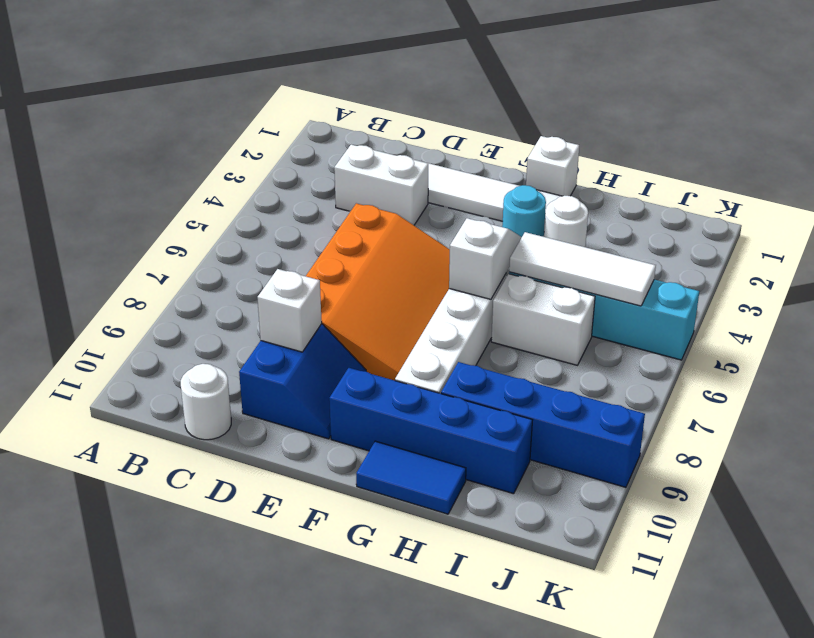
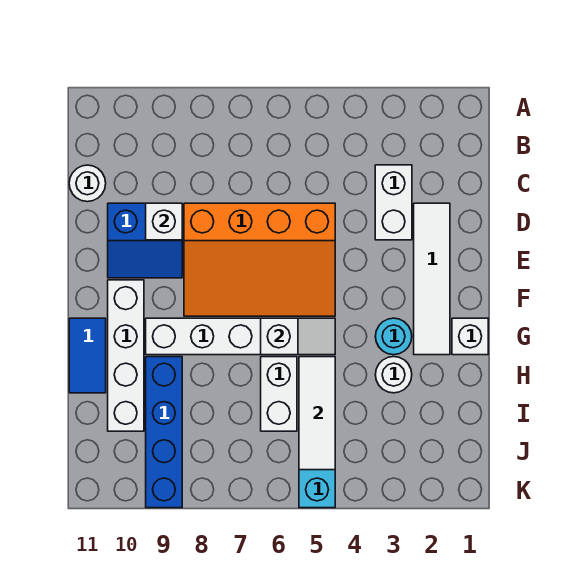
blue 1x4 brick [329,368,532,494] -> white 1x4 brick [108,280,144,431]

